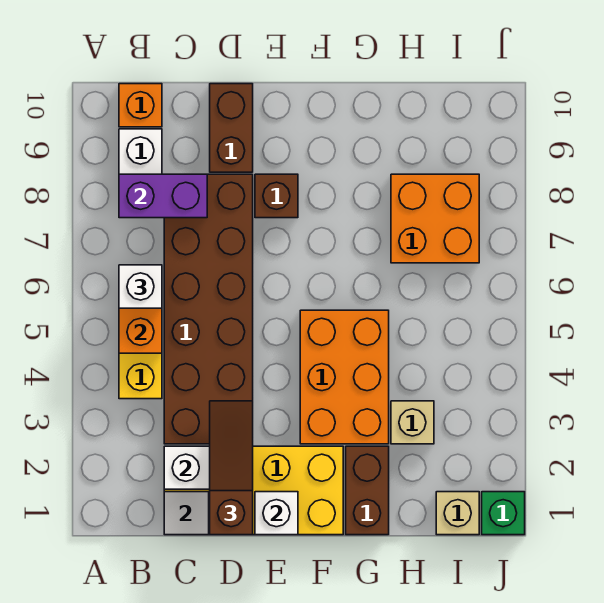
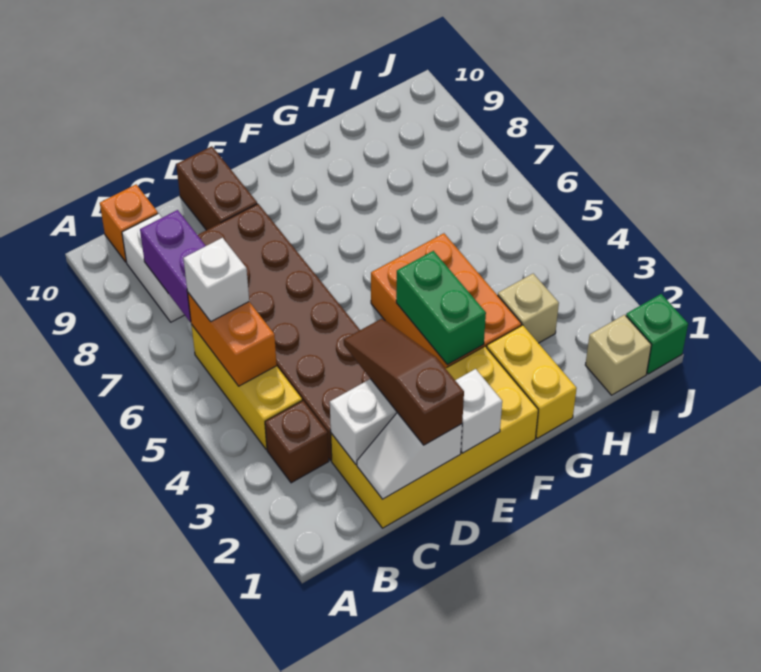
purple 1x2 brick [119,174,207,218] -> purple 1x2 brick turned to [140,210,206,322]
brown 1x1 brick [255,174,298,218] -> brown 1x1 brick moved to [265,401,329,483]
none -> green 1x2 brick [396,251,486,365]
brown 1x2 brick [346,446,389,535] -> yellow 1x2 brick [487,325,577,438]
orange 2x2 brick [391,174,479,263] -> none

